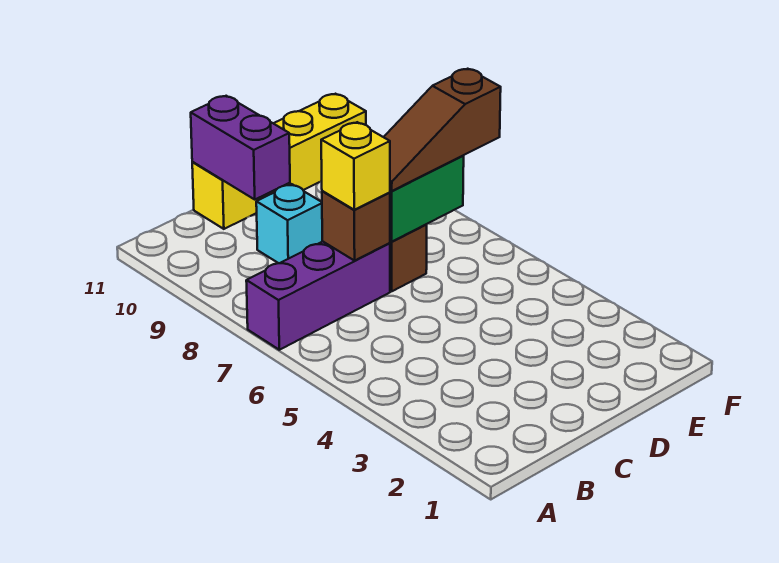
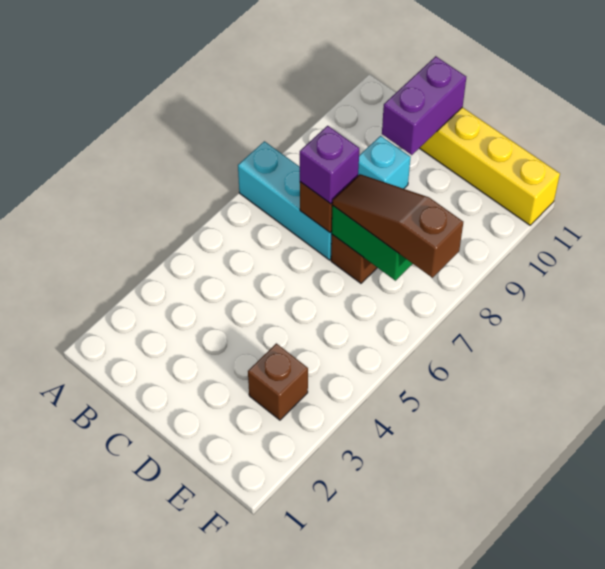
purple 1x3 brick [246,241,390,350] -> cyan 1x3 brick [238,141,332,260]
yellow 1x1 brick [321,122,390,210] -> purple 1x1 brick [300,126,359,204]
none -> brown 1x1 brick [248,343,308,420]

